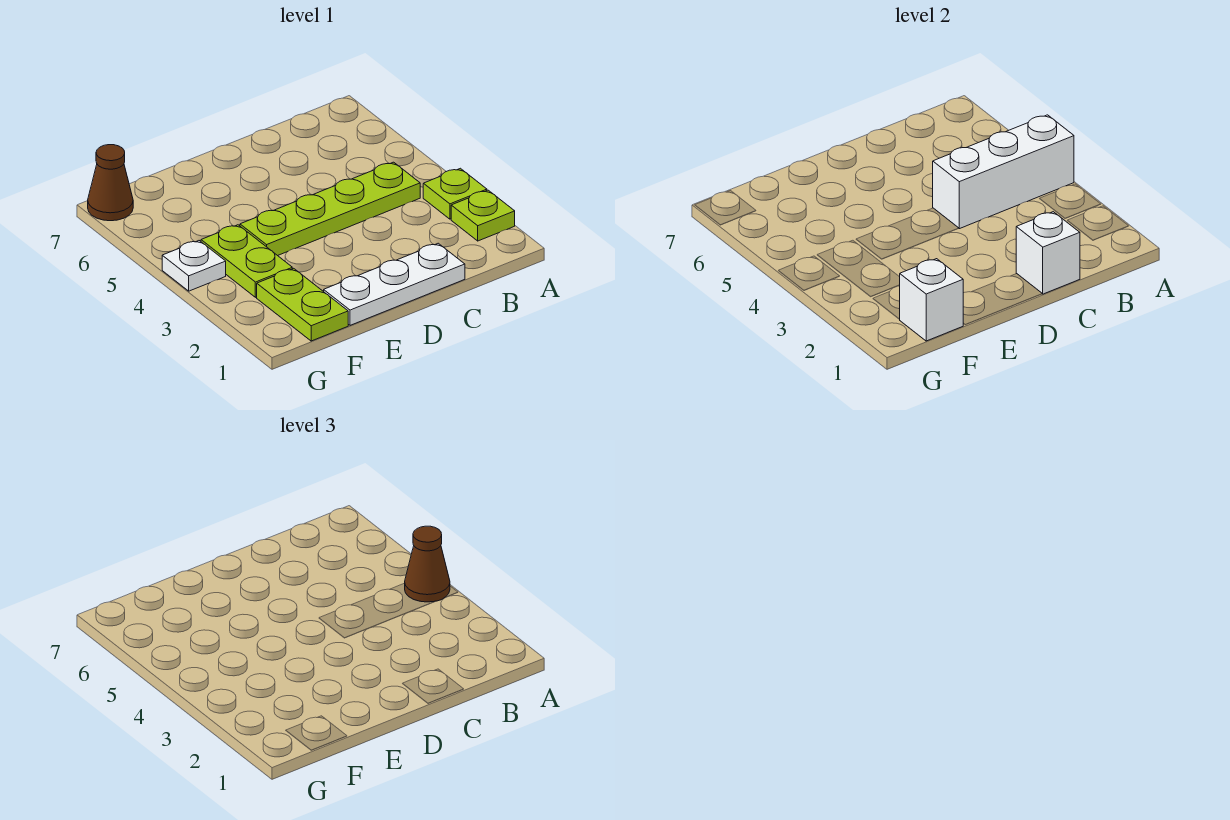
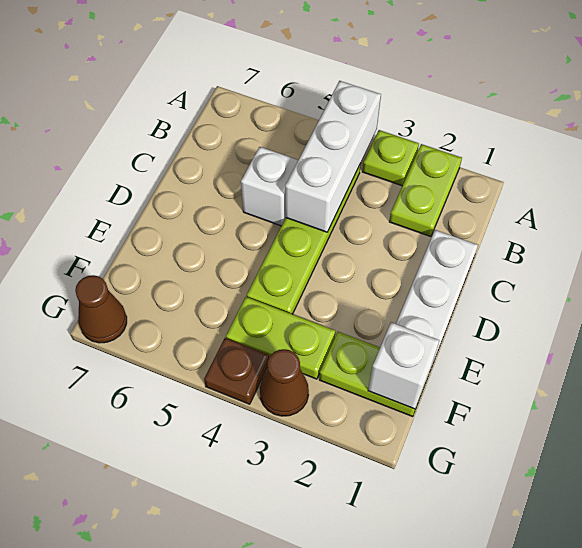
lime 1x1 plate [451,190,515,241] -> lime 1x2 plate [389,144,462,237]
brown 1x1 cone [405,526,450,602] -> brown 1x1 cone moved to [260,349,309,416]
white 1x1 brick [1016,212,1080,294] -> white 1x1 brick moved to [241,147,298,226]
white 1x1 plate [162,241,226,291] -> brown 1x1 plate [204,338,269,404]

